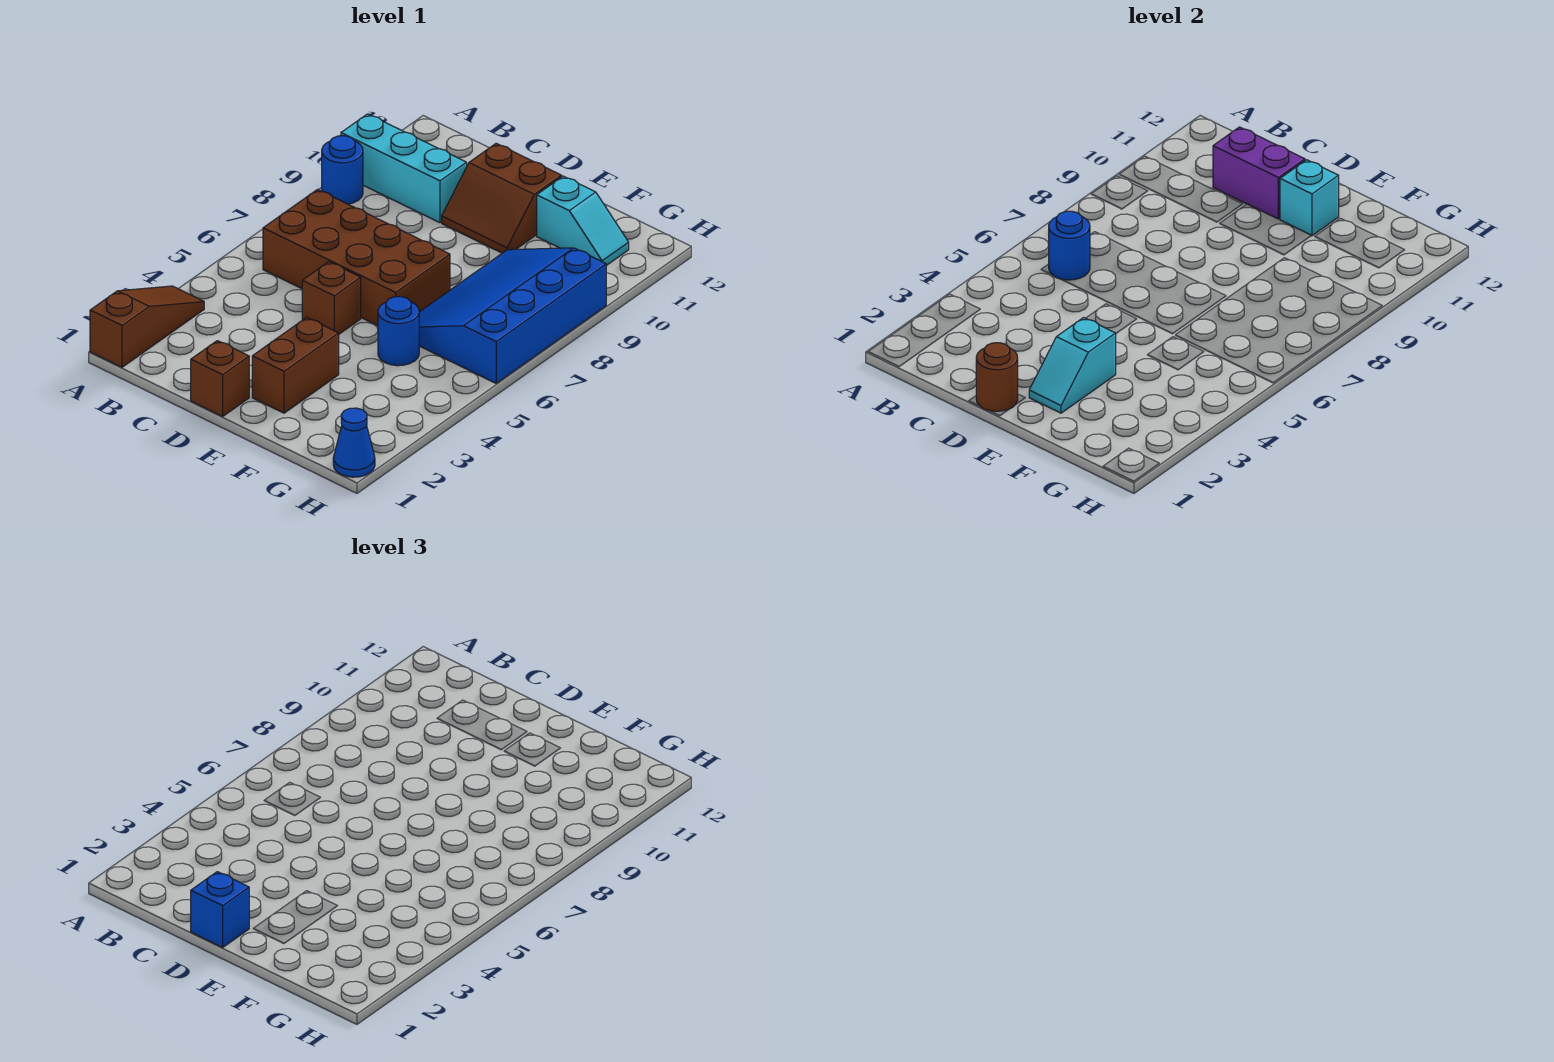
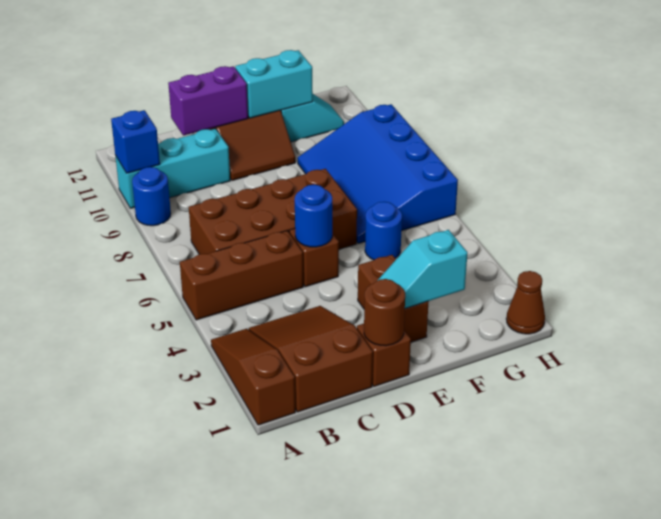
none -> brown 1x3 brick [180,231,303,320]
none -> brown 2x3 slope [249,306,373,412]
blue 1x1 round brick [1049,211,1090,280] -> blue 1x1 round brick moved to [295,185,332,247]
blue 1x1 brick [191,872,249,947] -> blue 1x1 brick moved to [111,110,160,173]
cyan 1x2 slope [1029,318,1116,413] -> cyan 1x2 slope turned to [377,230,468,308]
cyan 1x1 brick [1280,160,1339,236] -> cyan 1x2 brick [235,50,313,118]
blue 1x1 cone [333,408,375,477] -> brown 1x1 cone [506,271,545,334]

